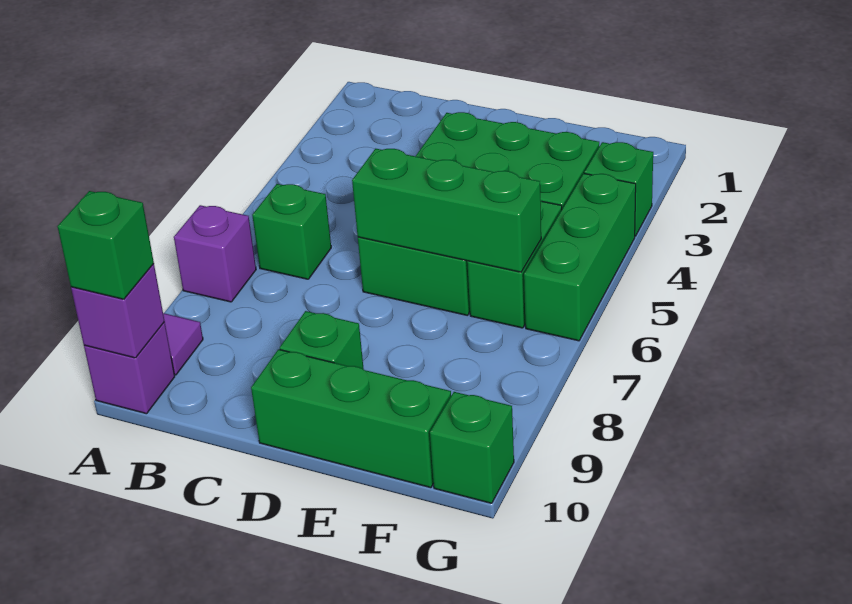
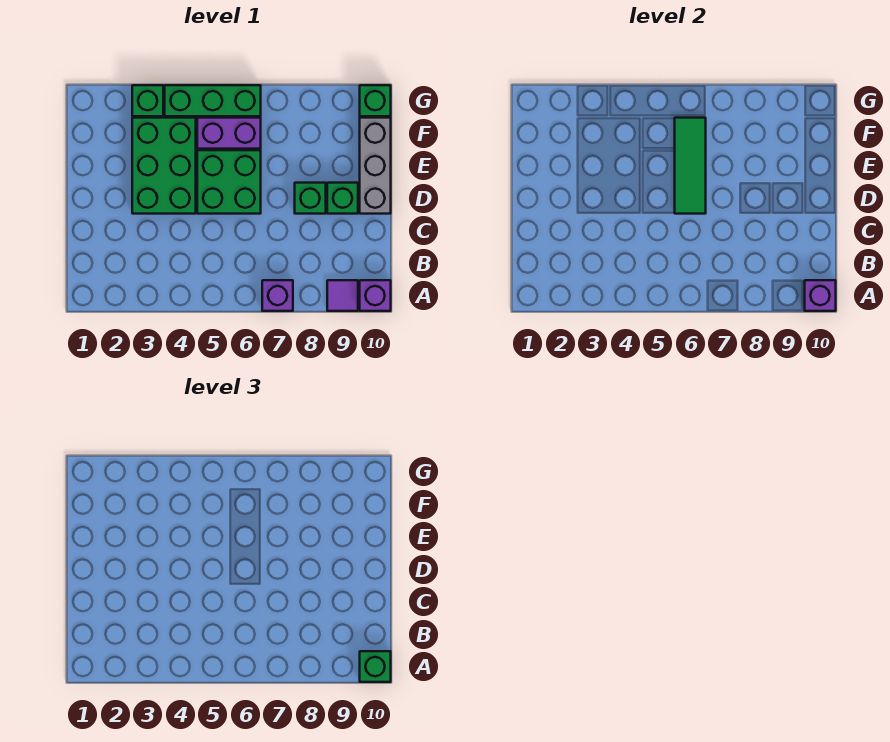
green 1x1 brick [252,184,331,279] -> green 1x1 brick moved to [295,183,326,214]
green 1x3 brick [352,149,541,272] -> green 1x3 tile [675,118,706,214]
green 1x3 brick [251,349,451,488] -> grey 1x3 brick [360,118,391,214]
green 1x2 brick [467,200,562,328] -> purple 1x2 brick [197,118,261,149]

